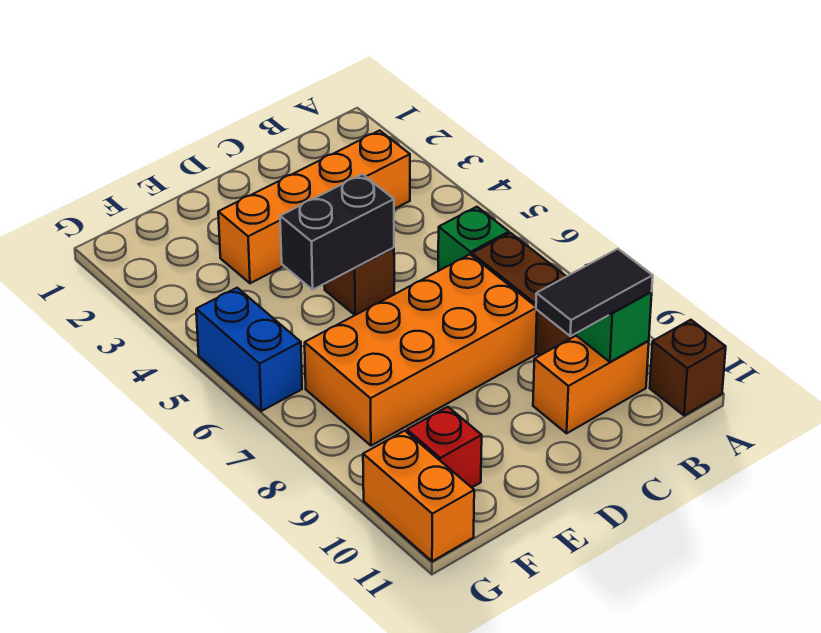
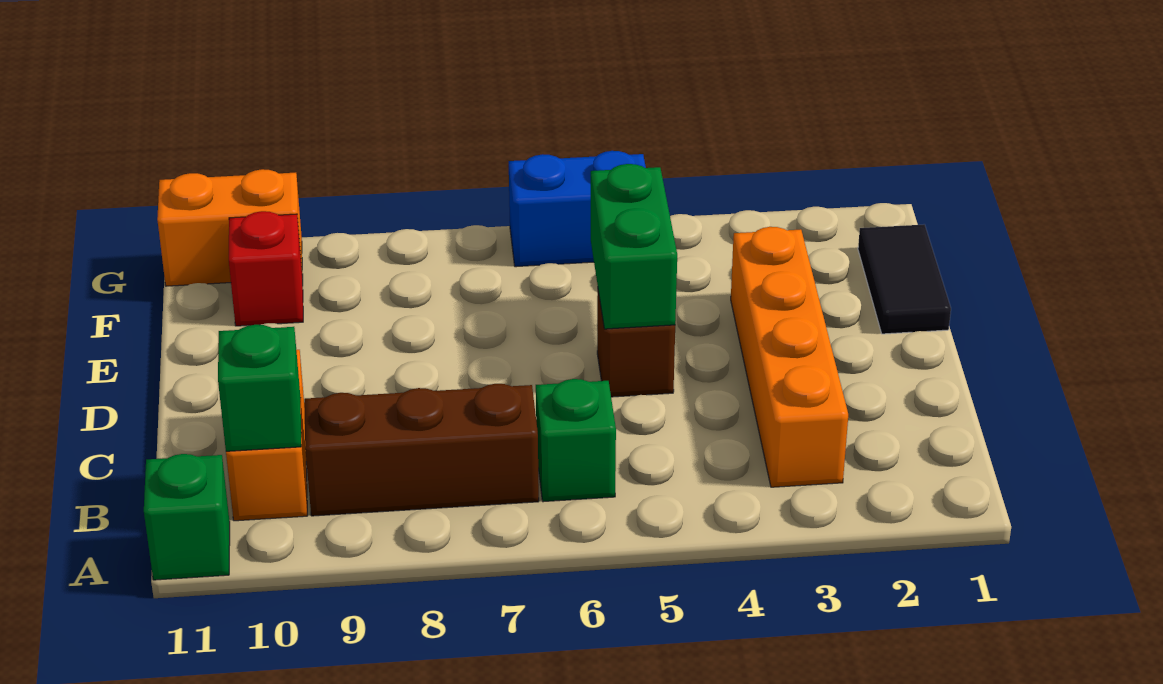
brown 1x1 brick [650,320,726,416] -> green 1x1 brick [144,454,230,580]
black 1x2 tile [536,249,653,336] -> black 1x2 tile moved to [858,224,951,334]
orange 2x4 brick [305,255,537,446] -> none
black 1x2 brick [280,174,394,290] -> green 1x2 brick [591,164,677,329]

